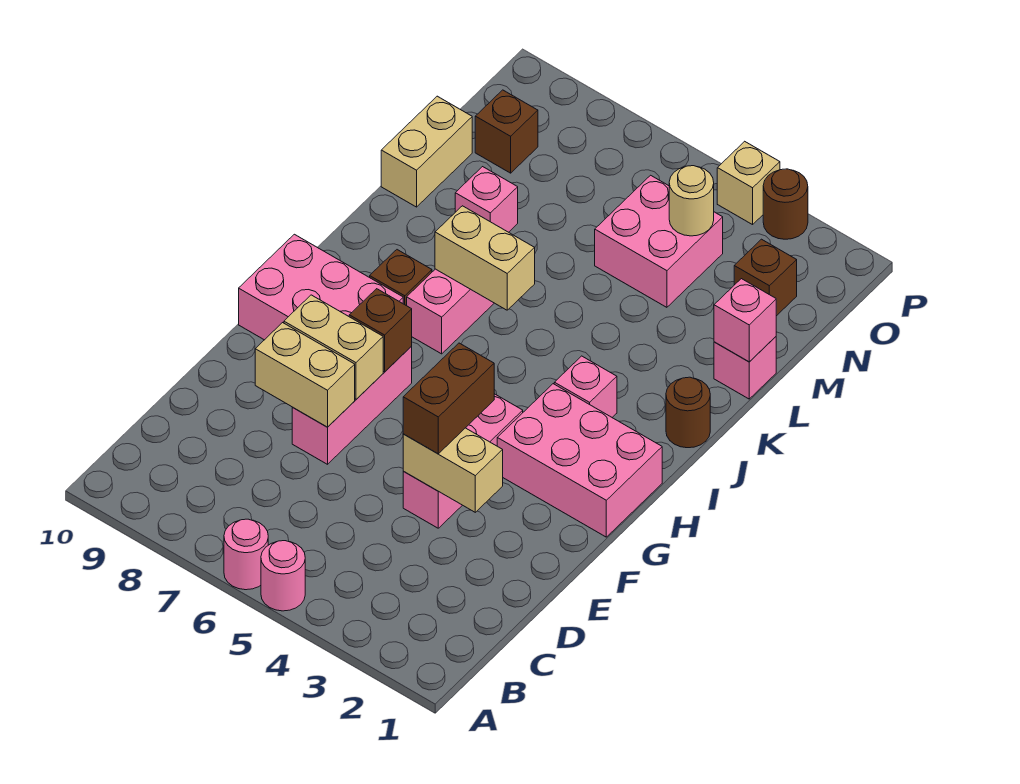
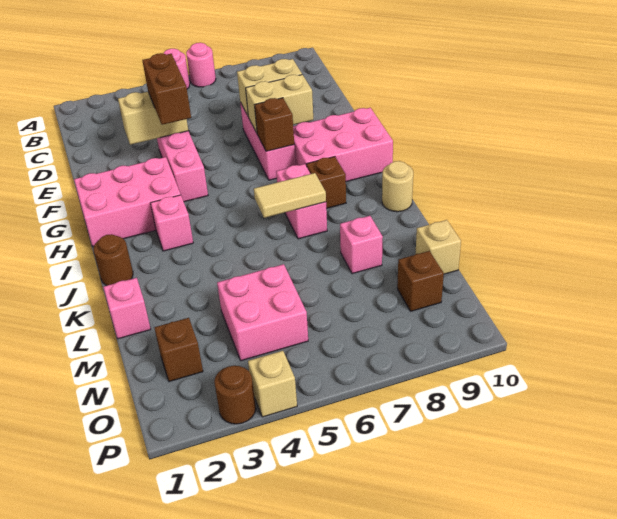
tan 1x2 brick [435,206,535,310] -> tan 1x2 tile [254,173,326,218]
pink 1x1 brick [714,279,776,362] -> none
tan 1x2 brick [381,96,472,207] -> tan 1x1 brick [415,220,461,274]
tan 1x1 round brick [669,166,714,236] -> tan 1x1 round brick moved to [382,161,413,212]

